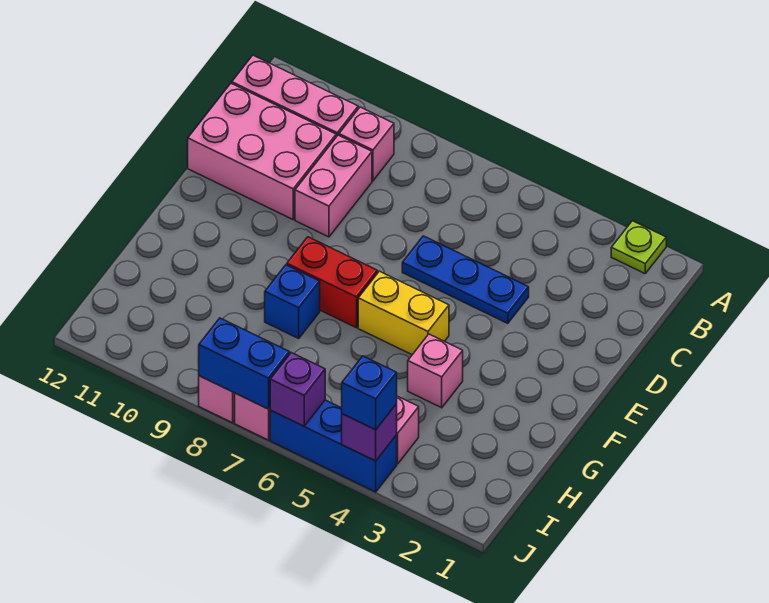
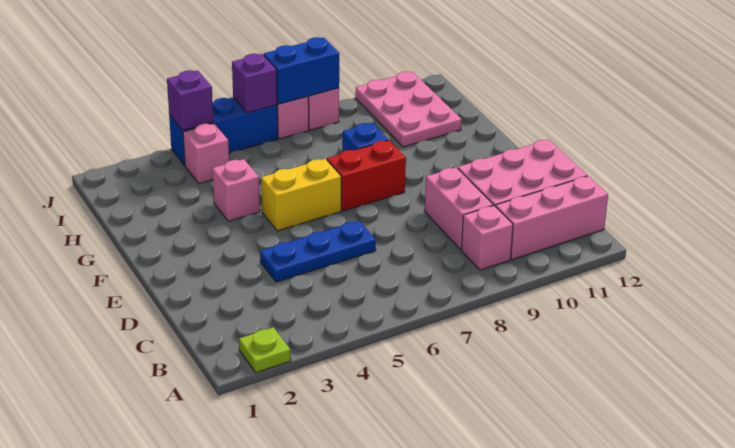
none -> pink 2x3 plate [355,72,462,147]
blue 1x1 brick [342,356,397,430] -> none

